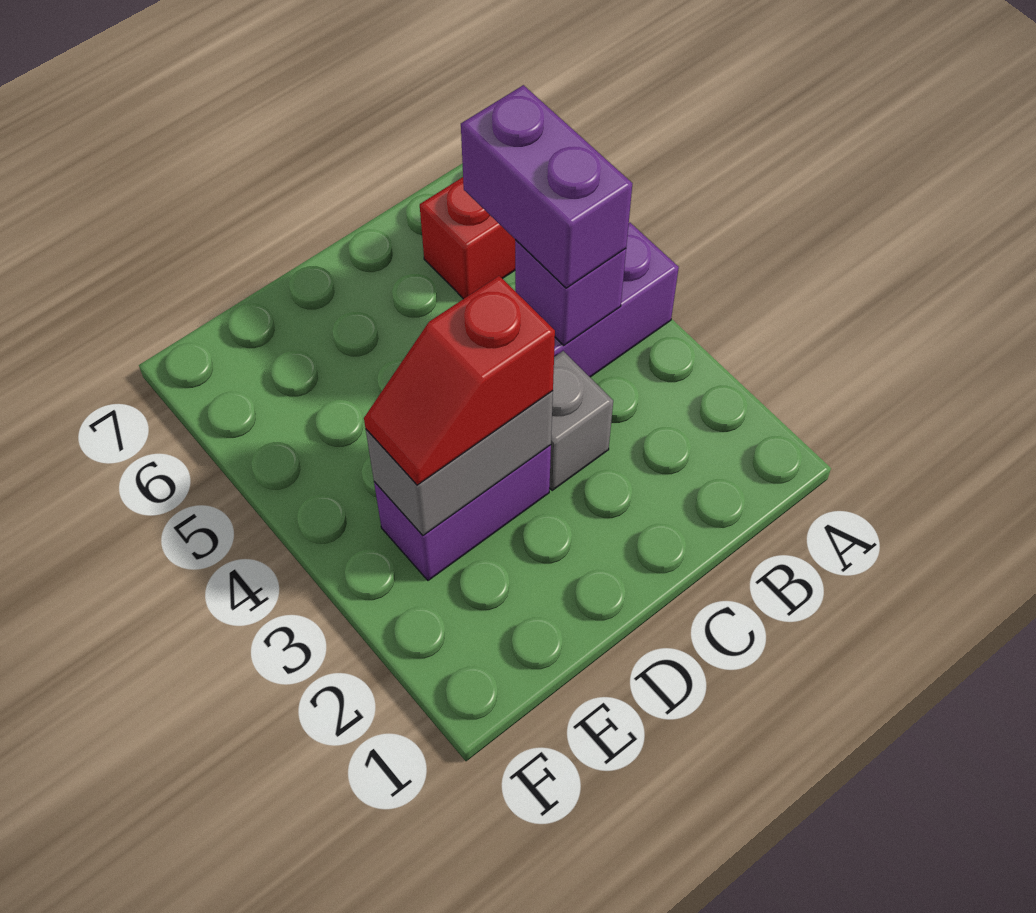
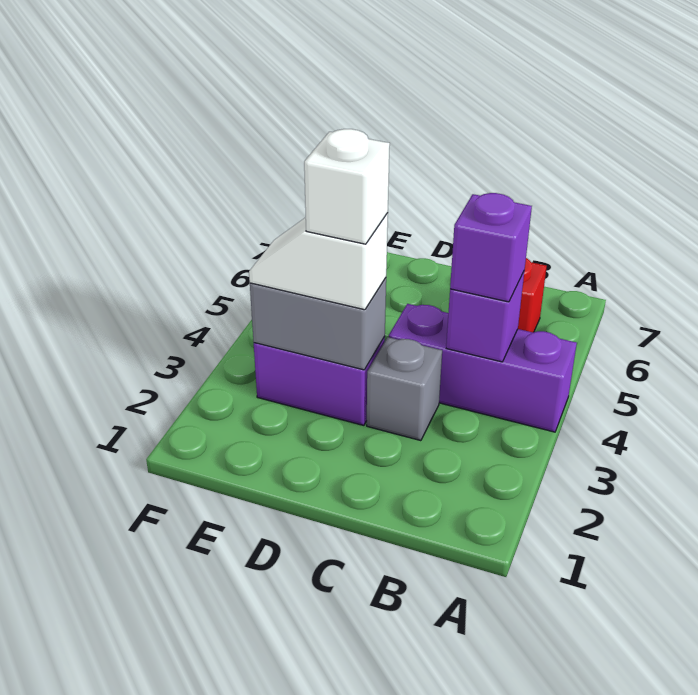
purple 1x2 brick [461,85,632,288] -> purple 1x1 brick [450,193,532,302]
red 1x2 slope [364,276,555,485] -> white 1x2 slope [249,213,388,310]
none -> white 1x1 brick [304,129,390,244]

